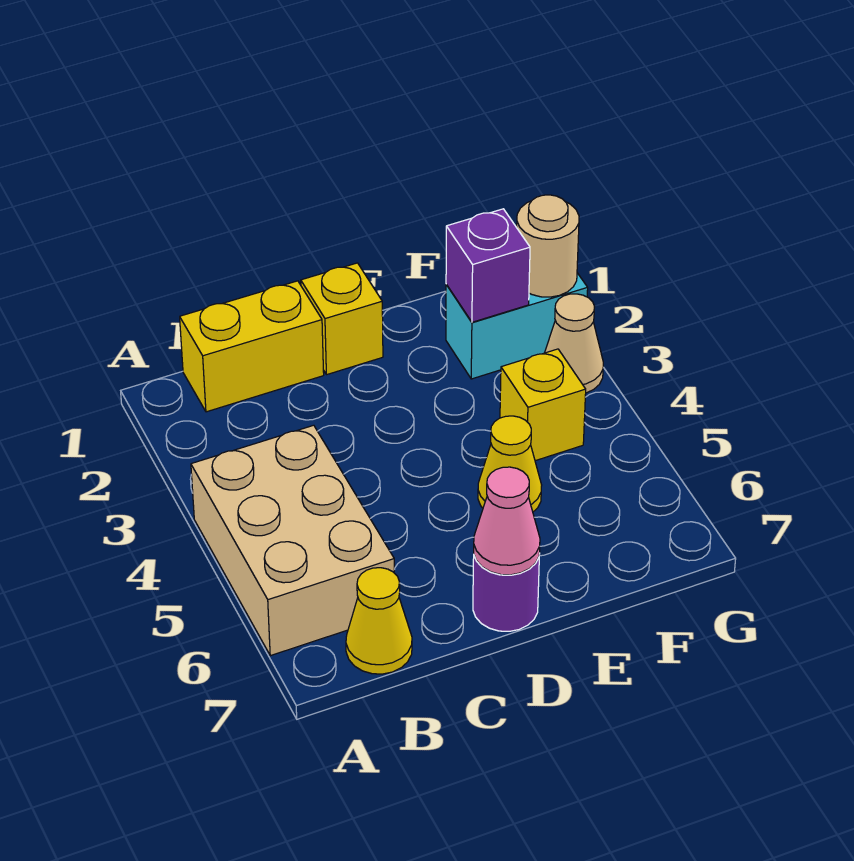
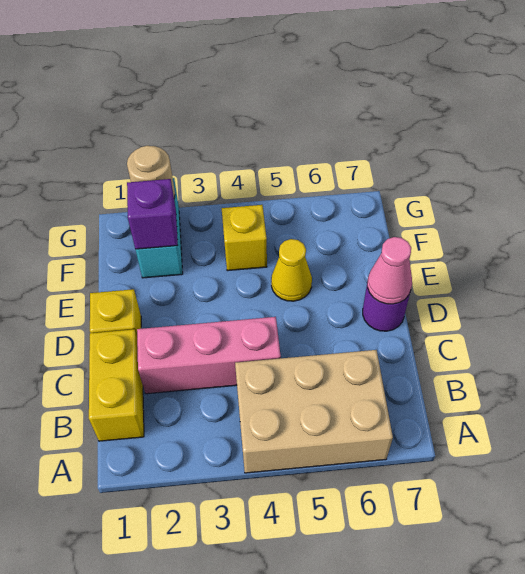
yellow 1x1 cone [346,568,412,674] -> none
none -> pink 1x3 brick [137,317,281,394]
tan 1x1 cone [545,294,603,393] -> none

